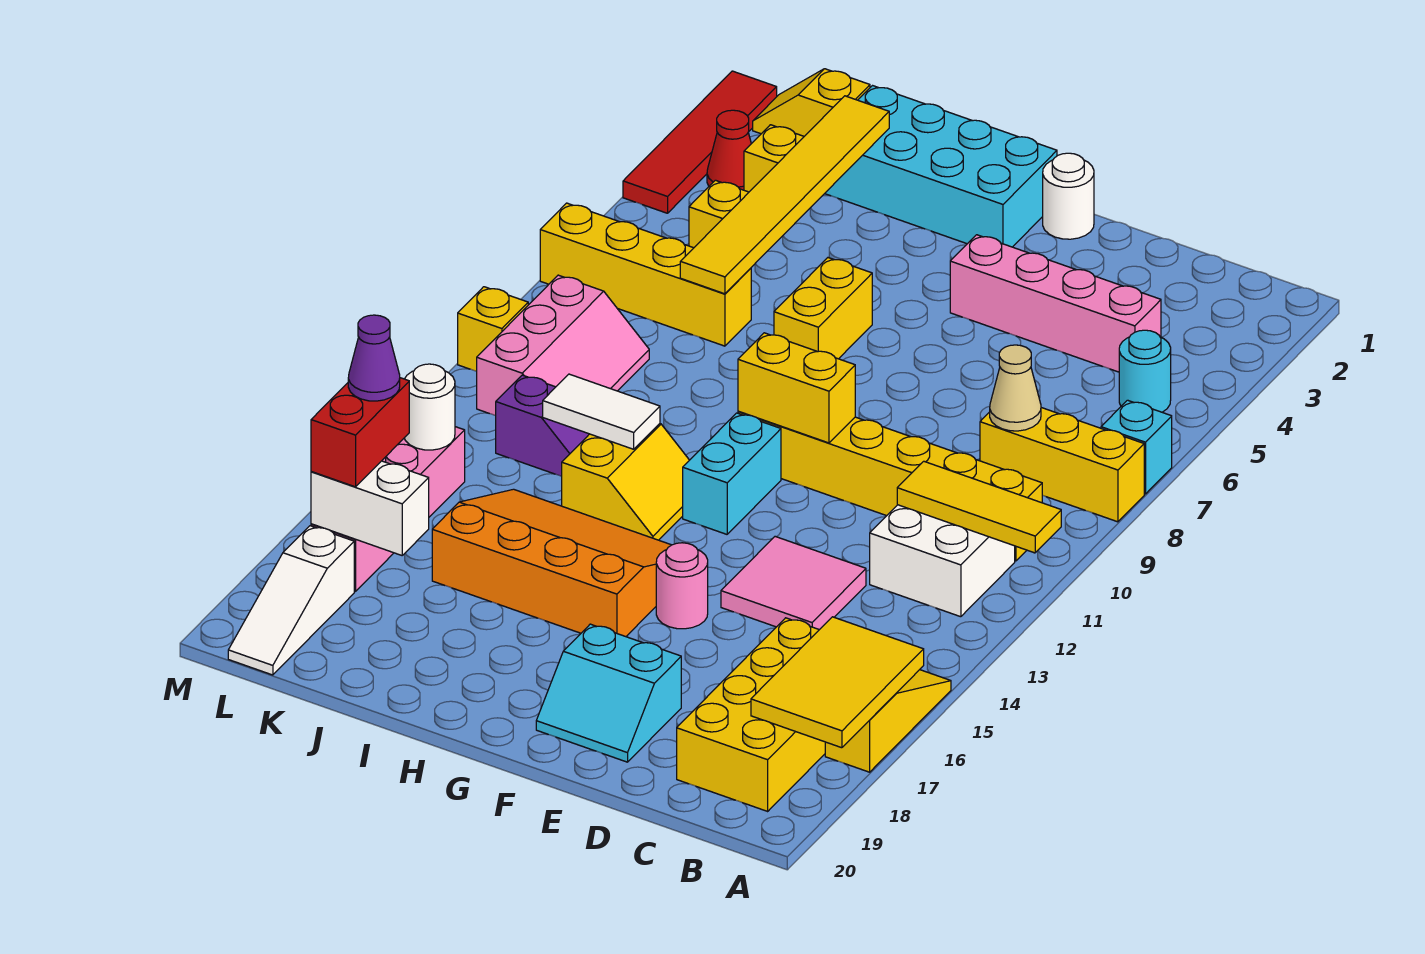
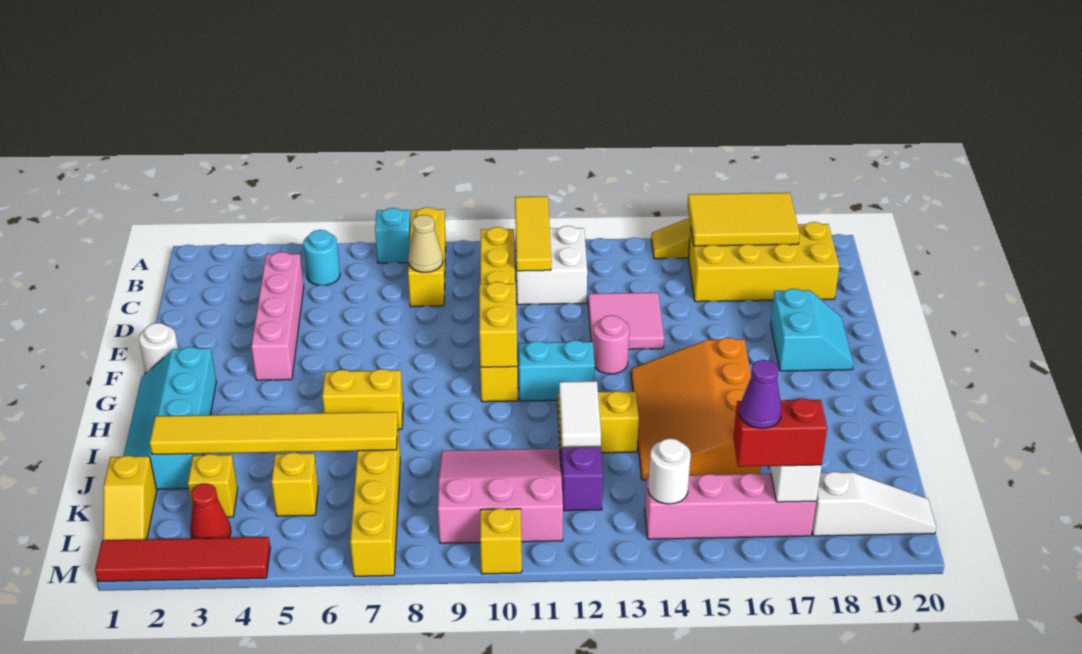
pink 1x1 round brick [656,543,708,629] -> pink 1x1 round brick moved to [593,315,629,374]
cyan 2x4 brick [825,86,1057,247] -> cyan 2x4 slope [124,347,216,489]
pink 2x3 slope [476,275,649,416] -> pink 3x3 slope [438,449,563,543]

